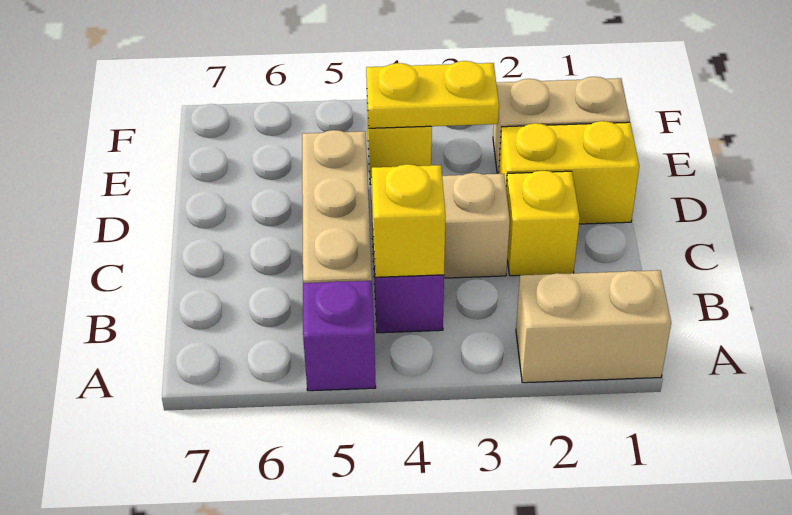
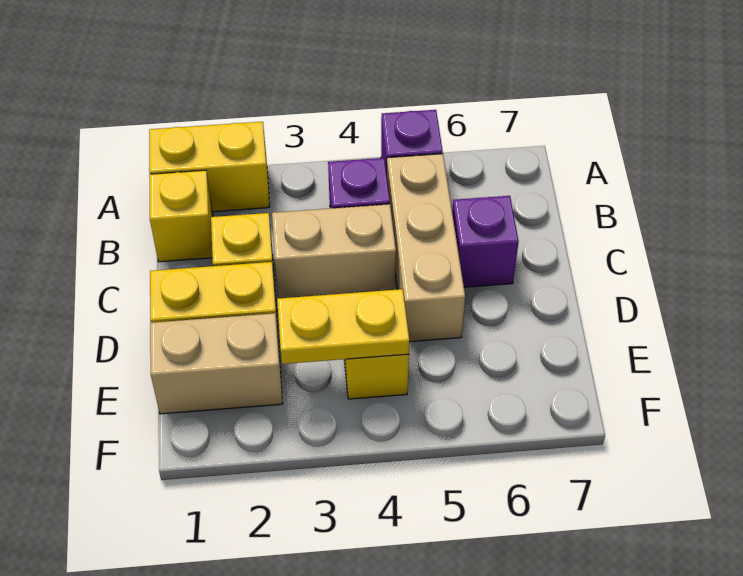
tan 1x2 brick [516,270,671,383] -> yellow 1x2 brick [149,122,270,212]
yellow 1x1 brick [372,164,446,277] -> yellow 1x1 brick moved to [149,170,213,262]
none -> purple 1x1 brick [452,196,519,287]

